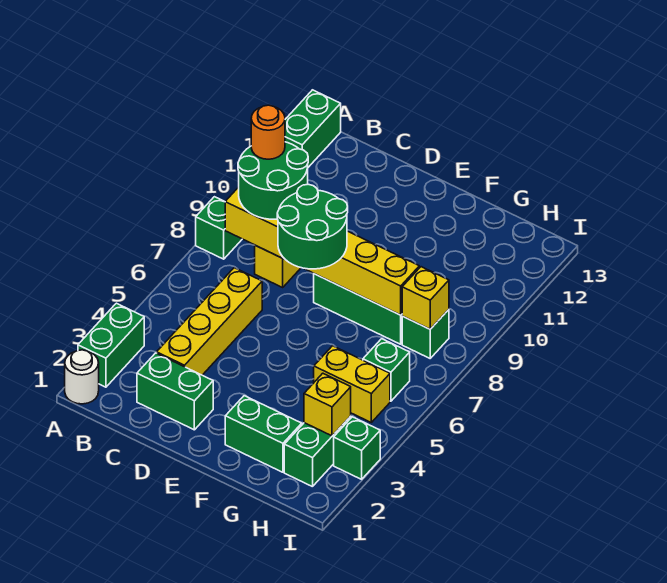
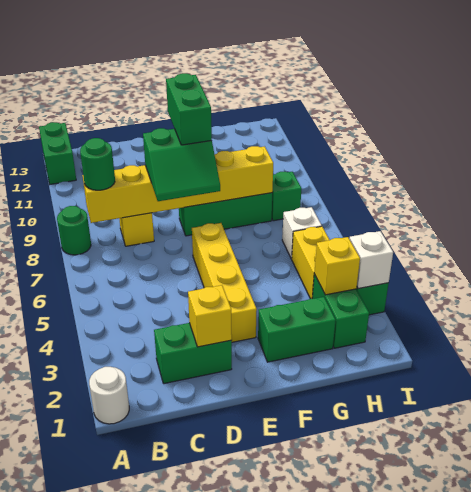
green 1x2 brick [78,303,144,387] -> green 1x2 brick moved to [166,73,212,145]
green 1x1 brick [196,197,242,259] -> green 1x1 round brick [57,206,91,255]
green 2x2 round brick [238,142,308,219] -> green 1x1 round brick [80,138,115,190]
orange 1x1 round brick [251,105,285,159] -> none
yellow 1x4 brick [157,268,262,375] -> yellow 1x4 brick moved to [192,223,257,342]
green 2x2 round brick [277,184,348,269] -> green 2x2 slope [143,128,220,201]
yellow 1x2 brick [314,346,390,422] -> yellow 1x2 brick turned to [292,226,329,299]
green 1x1 brick [363,339,410,401] -> white 1x1 brick [282,207,322,259]
yellow 1x1 brick [402,267,449,329] -> yellow 1x1 brick moved to [188,285,232,347]
none -> white 1x1 brick [349,231,393,289]

